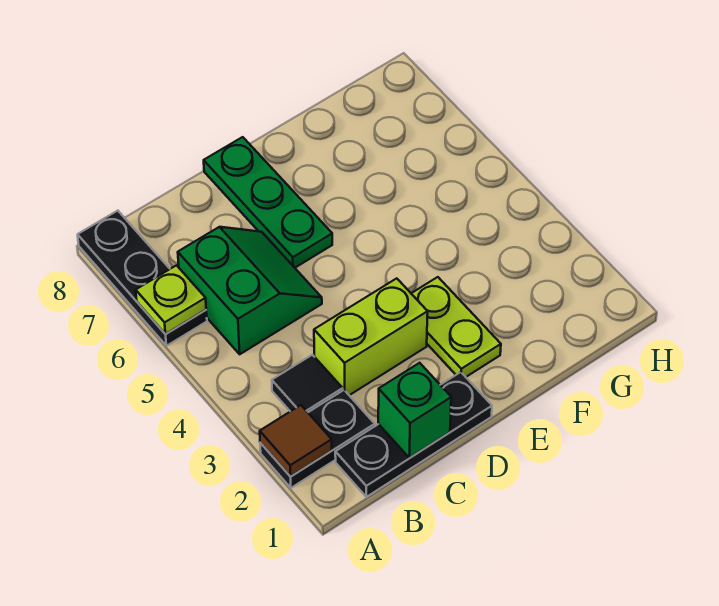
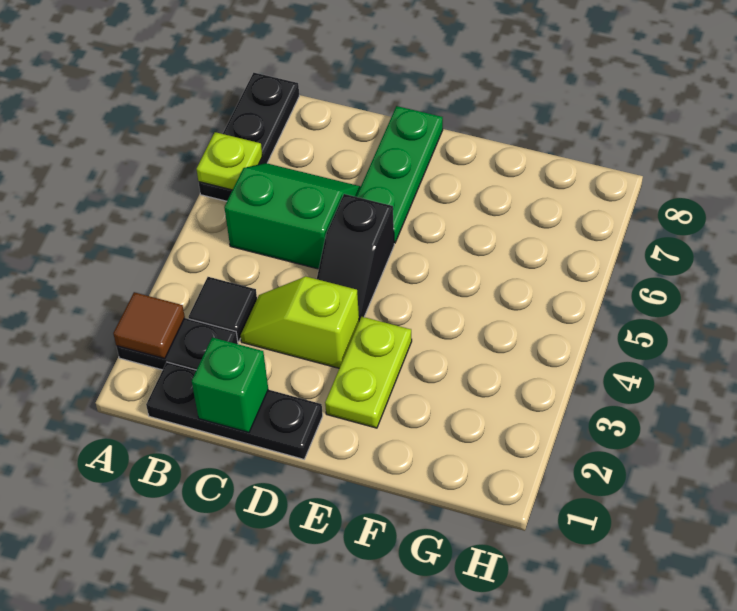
green 2x2 slope [178,227,322,354] -> green 2x2 slope turned to [224,163,361,269]
lime 1x2 brick [314,278,428,395] -> lime 1x2 slope [240,277,359,368]
none -> black 1x2 slope [317,194,394,321]

